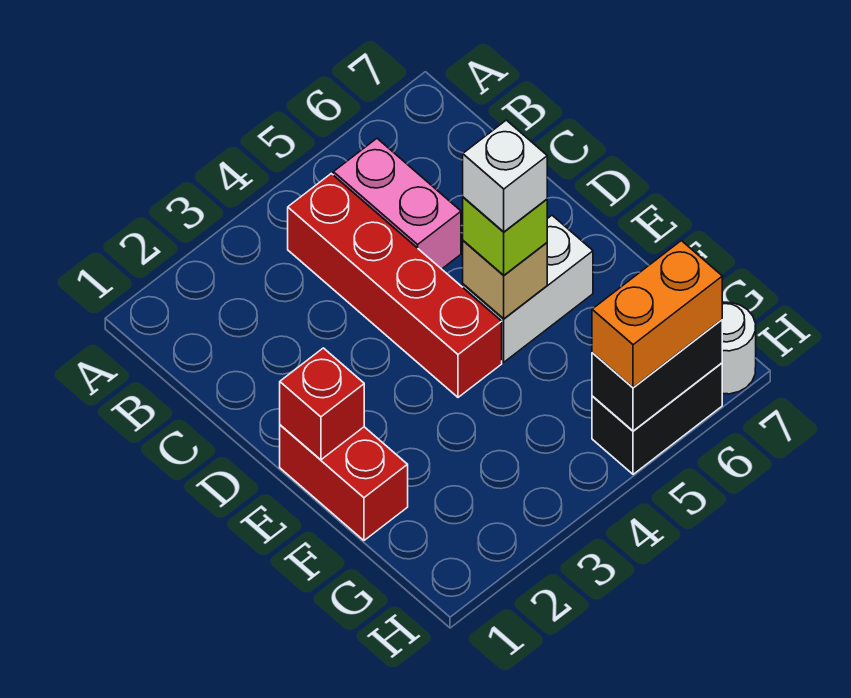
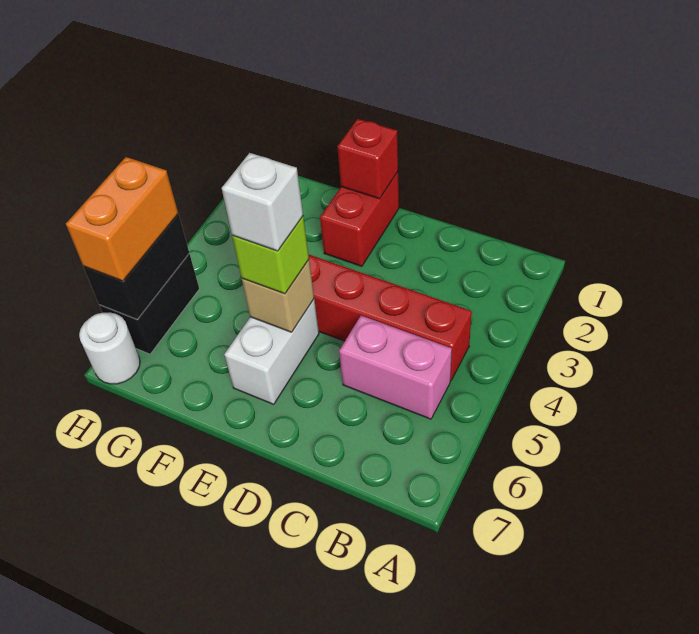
red 1x2 brick [280,425,408,540] -> red 1x2 brick turned to [320,172,399,266]

